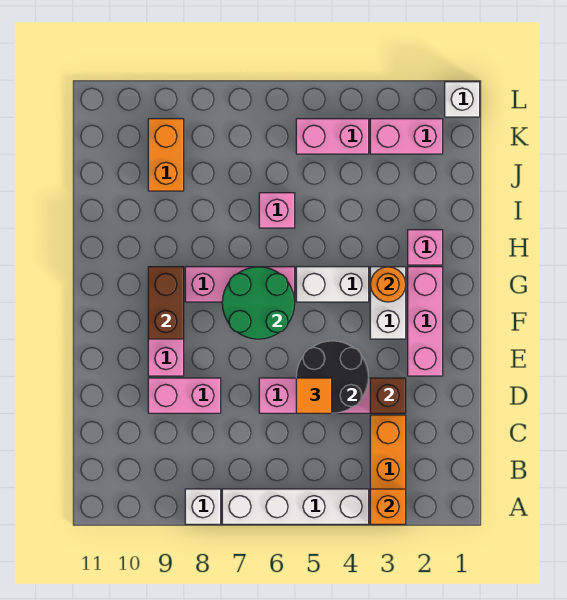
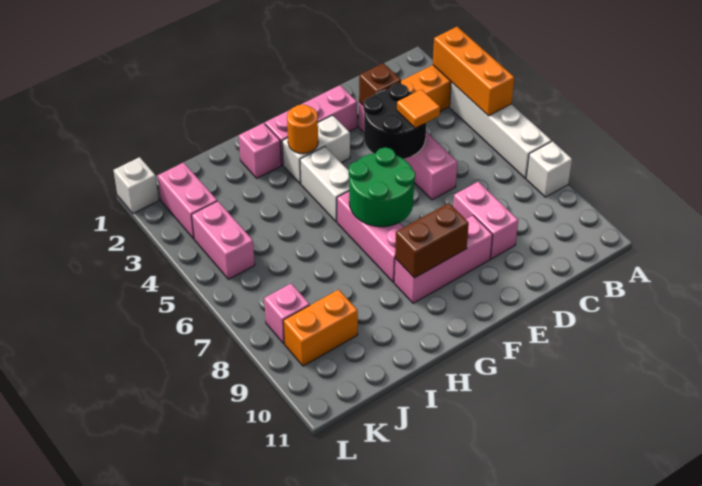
orange 1x1 brick [370,489,406,524] -> orange 1x3 brick [433,27,514,116]
pink 1x1 brick [259,193,295,228] -> pink 1x1 brick moved to [264,284,310,344]

